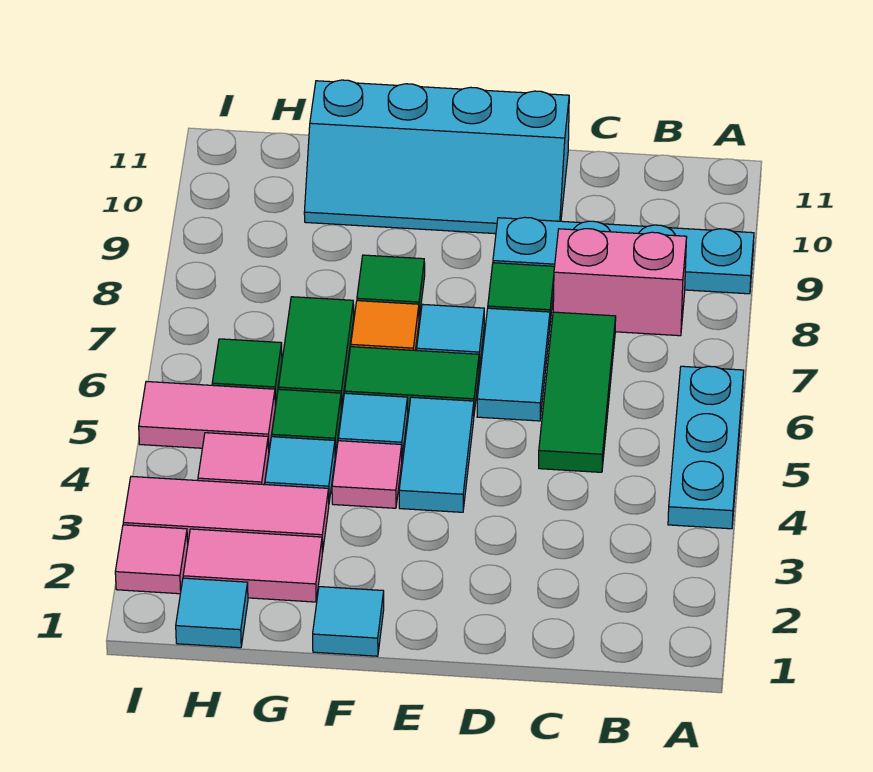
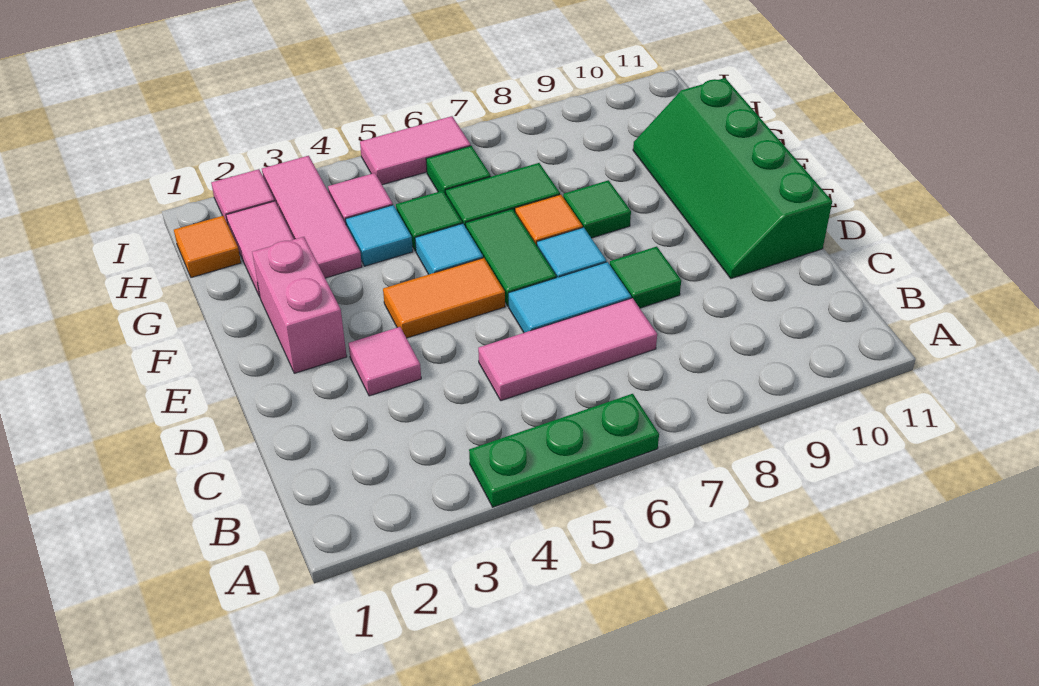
cyan 1x3 plate [668,366,744,529] -> green 1x3 plate [469,394,659,507]
cyan 1x4 plate [493,217,754,294] -> none
pink 1x2 brick [553,229,687,336] -> pink 1x2 brick moved to [252,237,347,373]
green 1x3 tile [539,312,616,472] -> pink 1x3 tile [478,298,657,401]
cyan 2x4 slope [304,80,569,234] -> green 2x4 slope [633,78,832,279]
cyan 1x2 tile [399,397,474,512] -> orange 1x2 tile [383,258,505,338]
cyan 1x1 tile [313,587,384,656] -> none
pink 1x1 tile [332,441,402,508] -> pink 1x1 tile moved to [349,327,421,396]
cyan 1x1 tile [176,578,248,648] -> orange 1x1 tile [174,216,241,278]
pink 1x2 tile [139,382,275,449] -> pink 1x2 tile turned to [360,116,471,185]

